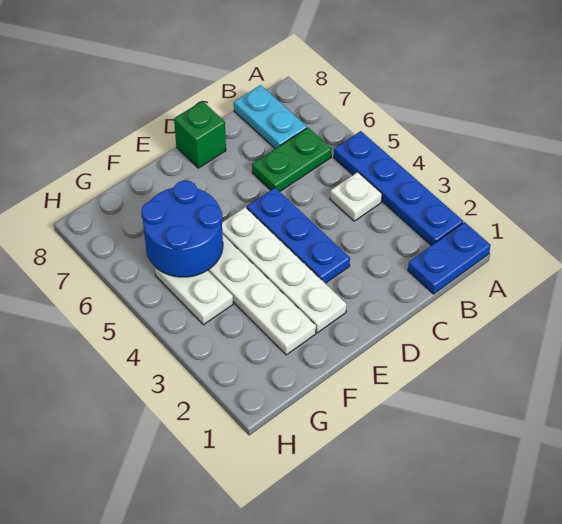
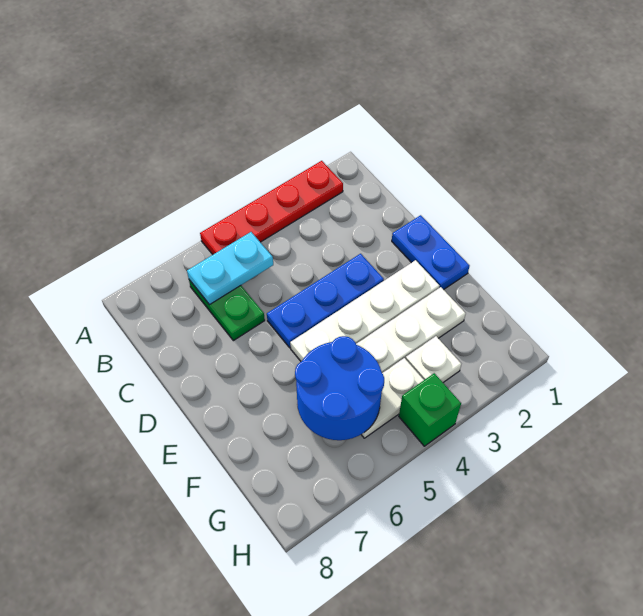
blue 1x2 plate [408,222,491,294] -> blue 1x2 plate moved to [392,215,469,290]
blue 1x4 plate [334,131,463,246] -> red 1x4 plate [200,161,343,255]
white 1x1 plate [330,172,382,221] -> white 1x1 plate moved to [406,336,461,382]
cyan 1x2 plate [234,85,307,149] -> cyan 1x2 plate moved to [187,232,273,305]
green 1x1 brick [174,101,226,168] -> green 1x1 brick moved to [399,373,461,446]

